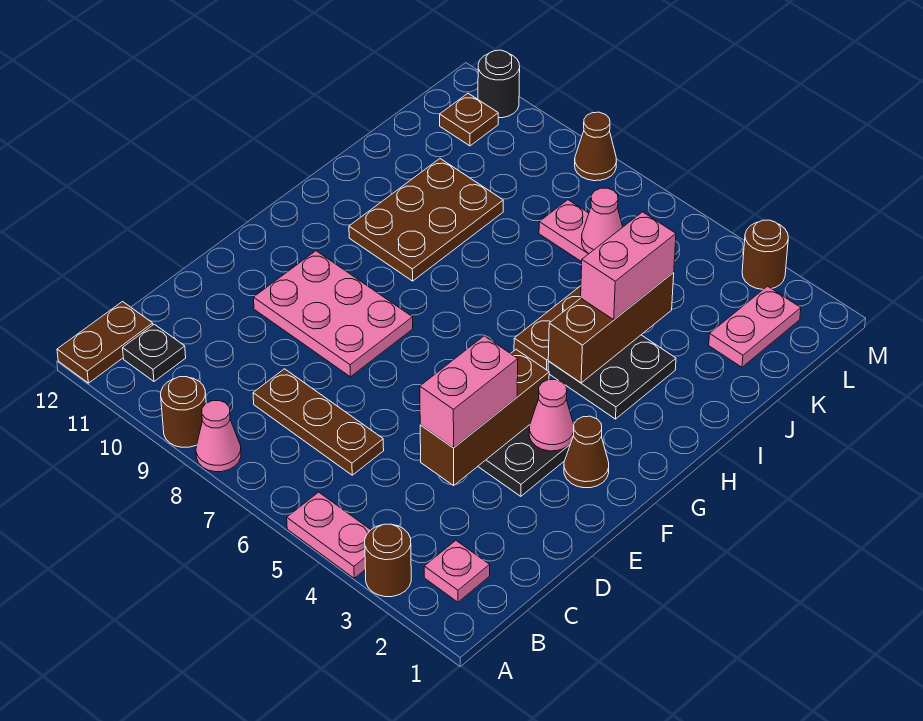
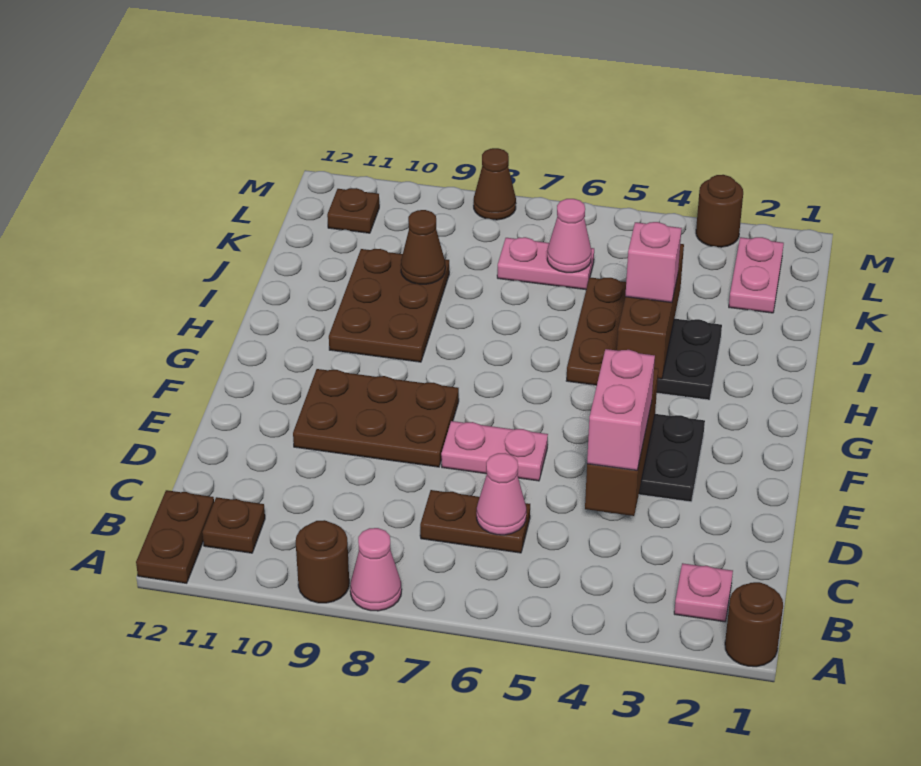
brown 1x1 round brick [365,524,411,597] -> brown 1x1 round brick moved to [725,582,783,667]
pink 1x2 plate [287,492,370,578] -> pink 1x2 plate moved to [441,421,548,481]
black 1x1 plate [123,324,186,381] -> brown 1x1 plate [202,497,265,553]
brown 1x3 plate [253,369,384,475] -> brown 1x2 plate [420,490,530,553]
pink 2x3 plate [253,251,413,377] -> brown 2x3 plate [293,369,459,467]
brown 1x1 cone [564,416,609,488] -> brown 1x1 cone moved to [401,210,445,284]
pink 1x1 cone [529,380,574,451] -> pink 1x1 cone moved to [477,453,526,535]
pink 1x2 brick [581,212,676,320] -> pink 1x1 brick [625,222,682,303]
black 1x1 round brick [478,50,520,118] -> none

